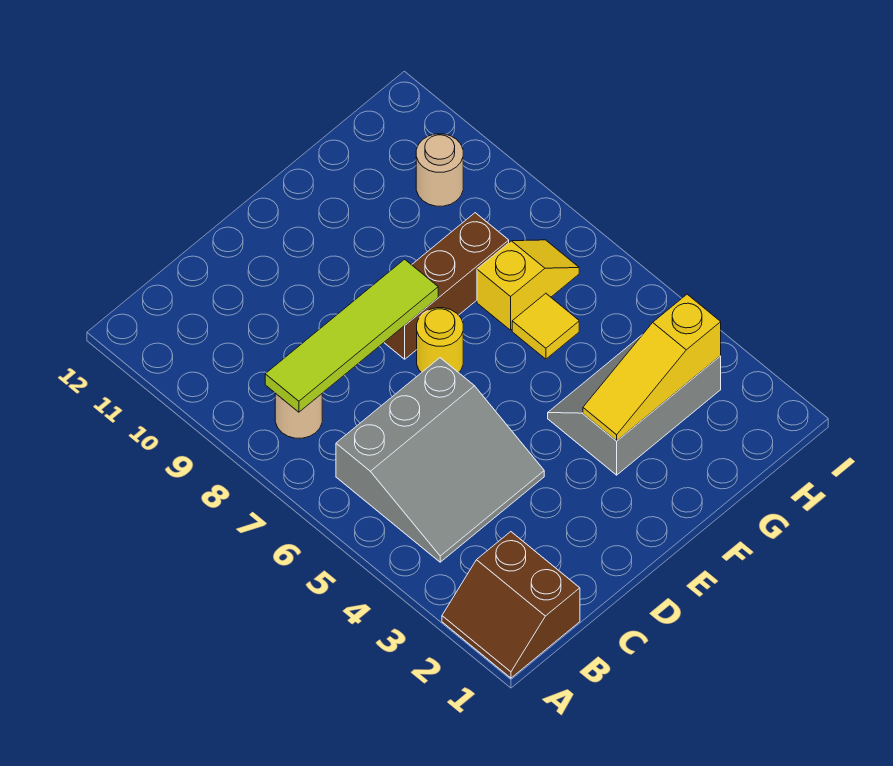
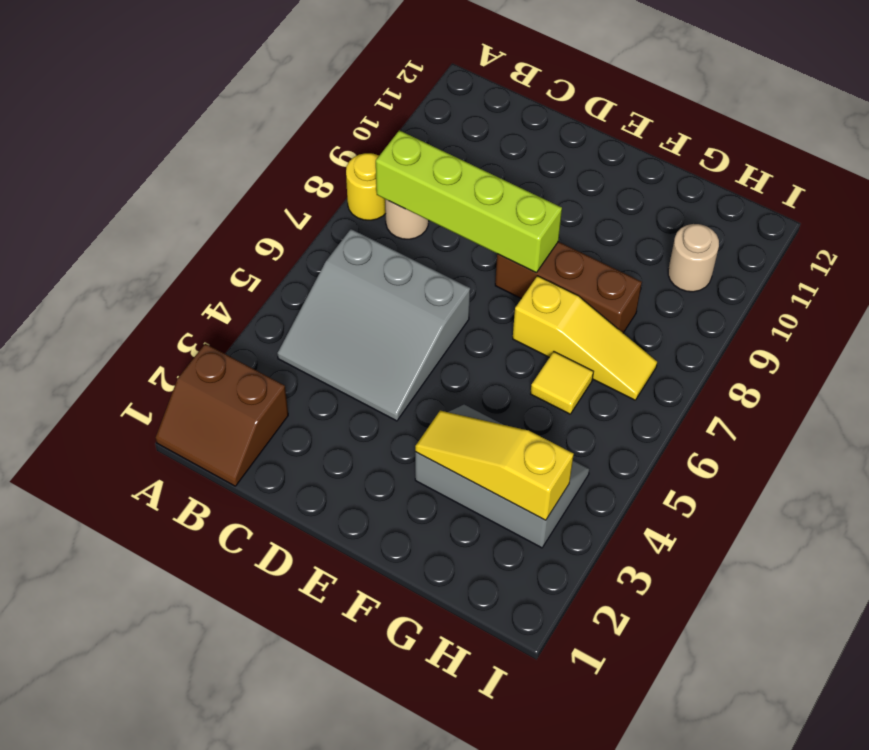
brown 2x2 slope [442,532,580,678] -> brown 2x2 slope turned to [156,344,288,486]
lime 1x4 tile [265,259,438,412] -> lime 1x4 brick [376,130,562,273]
yellow 1x1 round brick [417,308,463,373] -> yellow 1x1 round brick moved to [346,153,386,220]
yellow 1x2 slope [477,240,579,330] -> yellow 1x3 slope [513,276,657,400]

